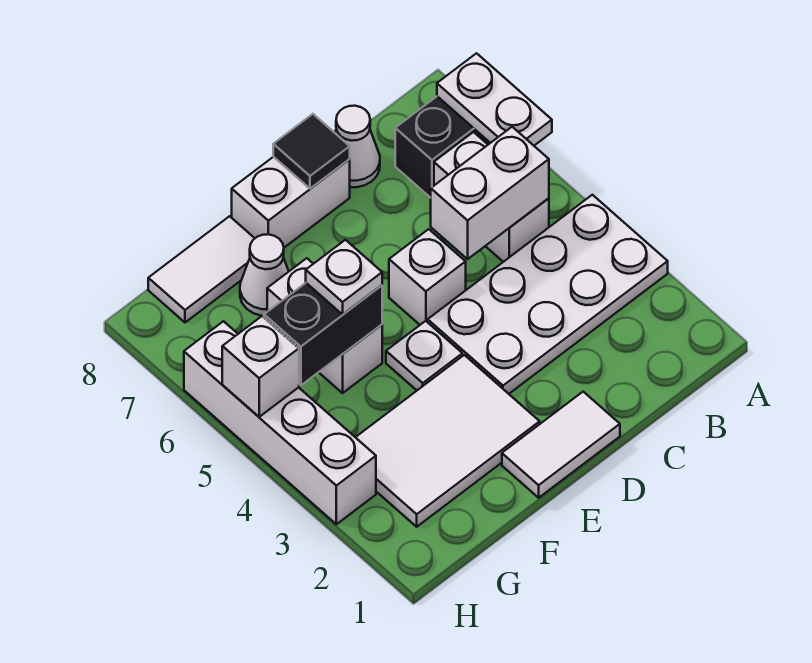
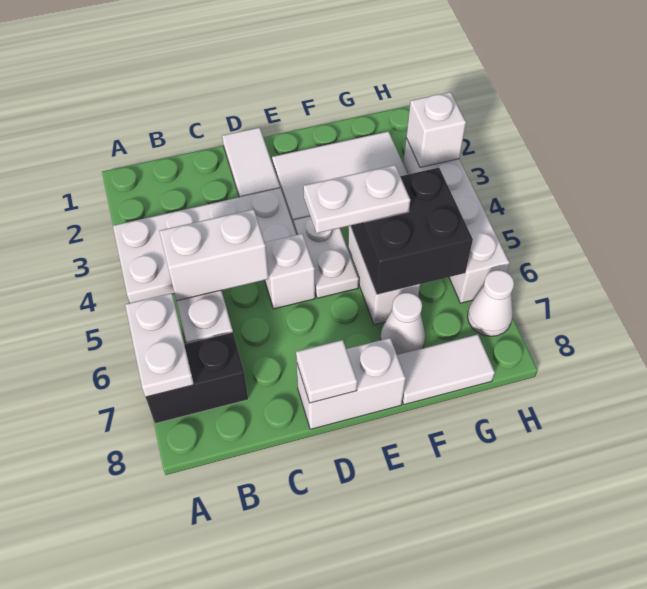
white 1x1 cone [335,106,380,187] -> white 1x1 cone moved to [468,270,514,336]
white 1x2 tile [502,392,620,498] -> white 1x2 tile turned to [222,127,280,197]
black 1x1 tile [273,114,350,189] -> white 1x1 tile [296,340,357,403]
white 1x1 plate [386,321,462,390] -> white 1x2 plate [294,217,359,298]
black 1x2 brick [264,283,382,385] -> black 2x2 brick [350,168,473,295]
white 1x1 plate [306,240,382,315] -> white 1x2 plate [303,165,410,233]
white 1x1 brick [222,316,299,417] -> white 1x1 brick moved to [406,92,466,167]

